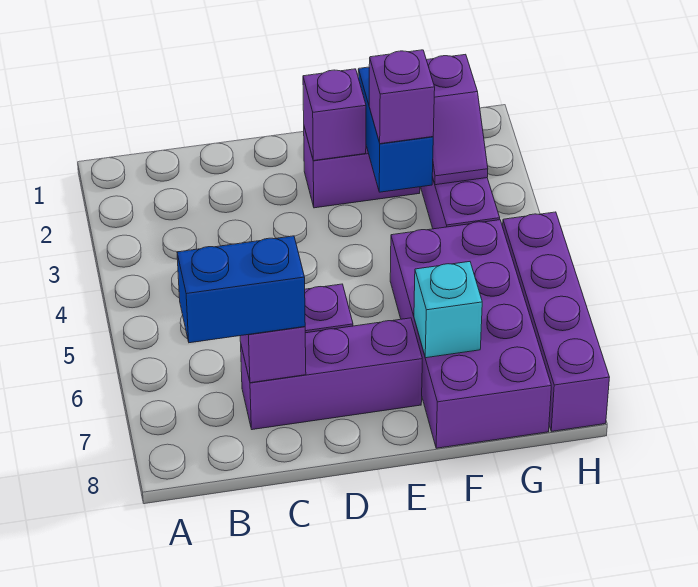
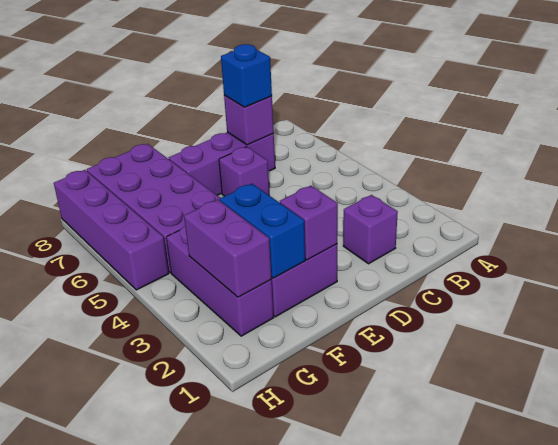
blue 1x2 brick [177,236,305,343] -> blue 1x1 brick [221,44,272,107]
purple 1x1 brick [369,50,435,144] -> purple 1x1 brick moved to [343,195,398,264]
cyan 1x1 brick [414,262,482,358] -> none
purple 1x2 slope [427,54,488,185] -> purple 1x2 brick [184,200,272,297]

